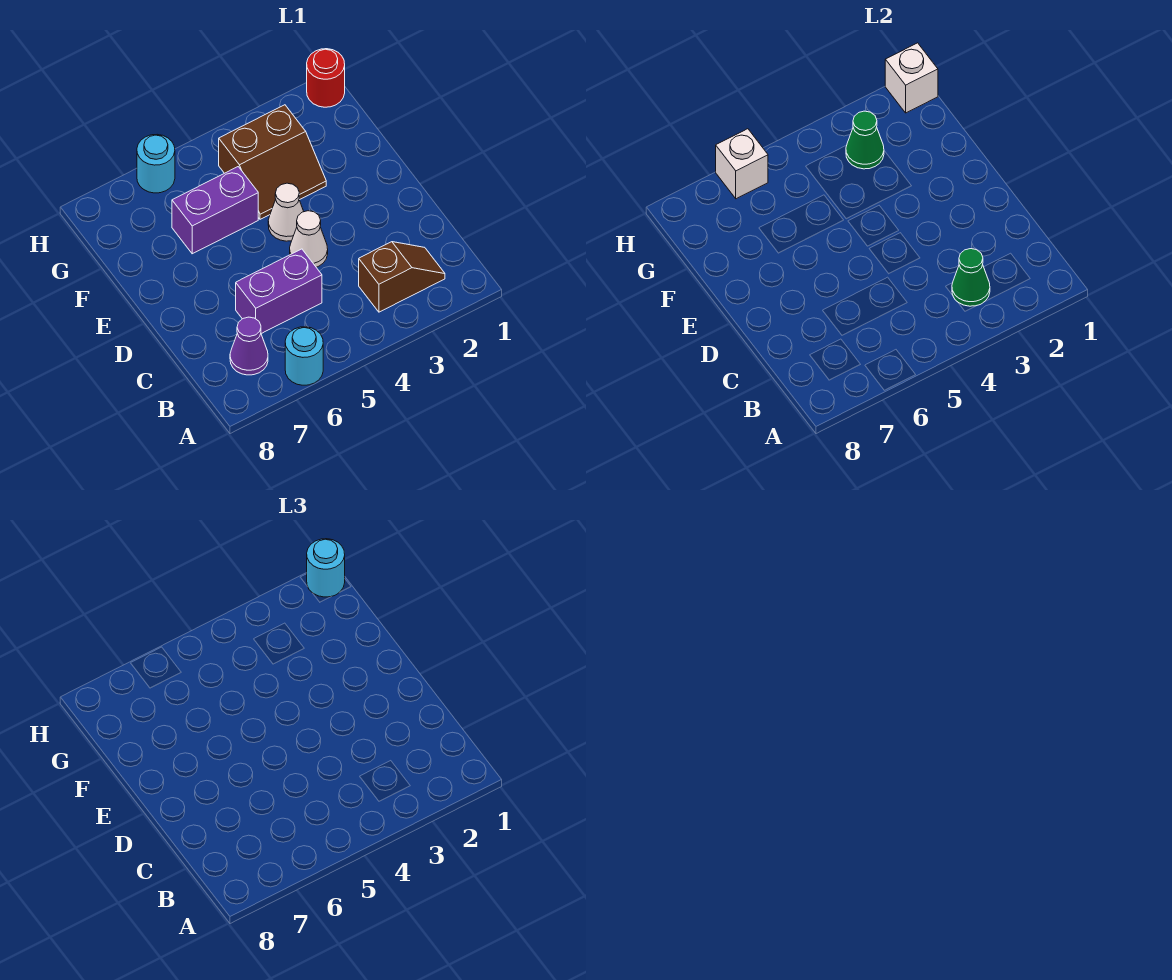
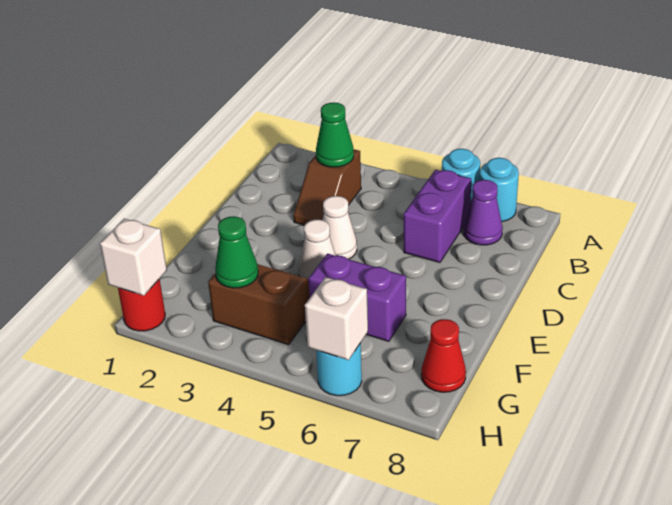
brown 1x2 slope [359,242,445,312] -> brown 1x2 slope turned to [293,149,361,225]
purple 1x2 brick [236,249,322,334] -> purple 1x2 brick turned to [404,170,471,263]
none -> red 1x1 cone [421,319,466,392]
cyan 1x1 round brick [307,539,345,597] -> cyan 1x1 round brick moved to [479,158,519,222]

